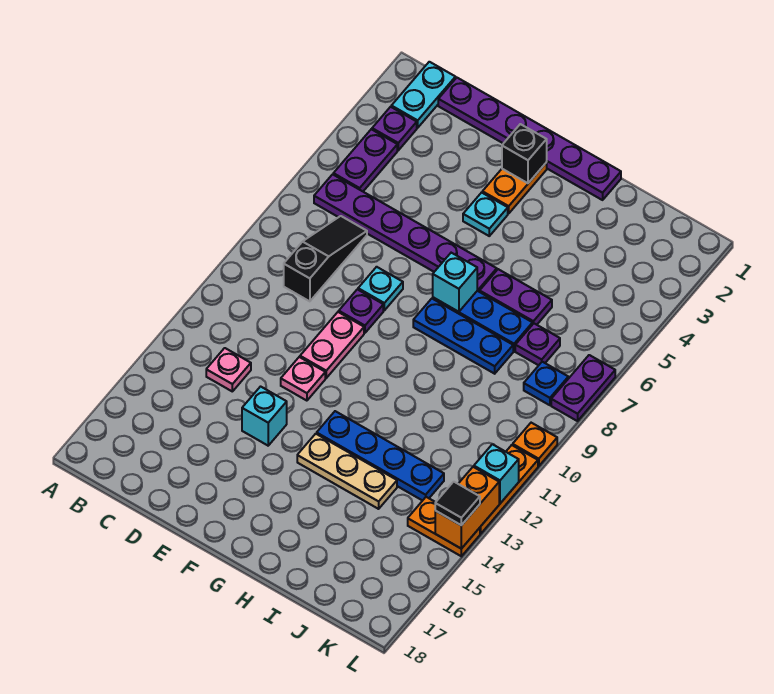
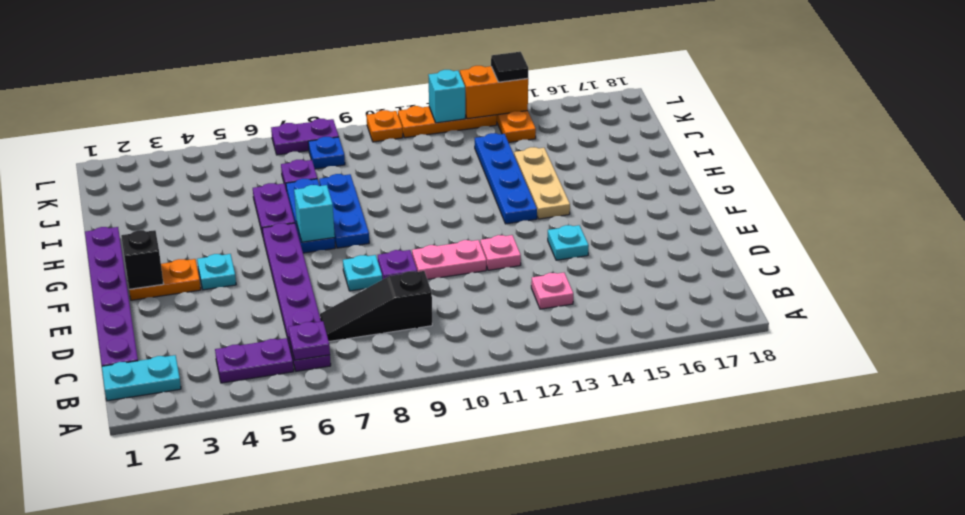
purple 1x1 plate [372,107,417,150] -> purple 1x1 plate moved to [288,321,330,360]
cyan 1x1 brick [242,387,287,446] -> cyan 1x1 plate [548,225,589,260]

